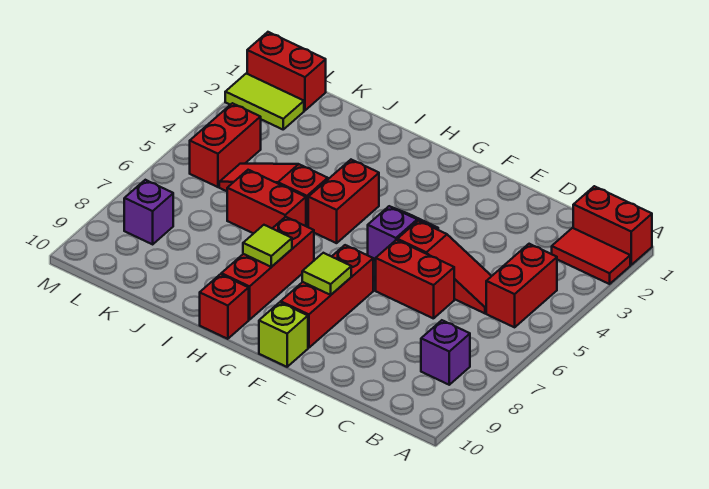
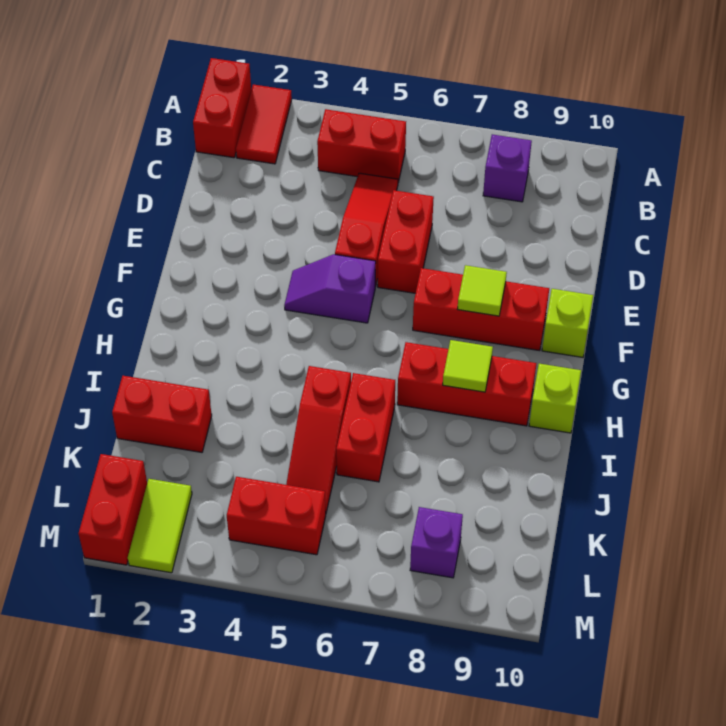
red 1x2 brick [308,160,379,243] -> red 1x2 brick moved to [112,376,212,452]
red 1x1 brick [200,274,249,339] -> lime 1x1 brick [529,364,581,433]

